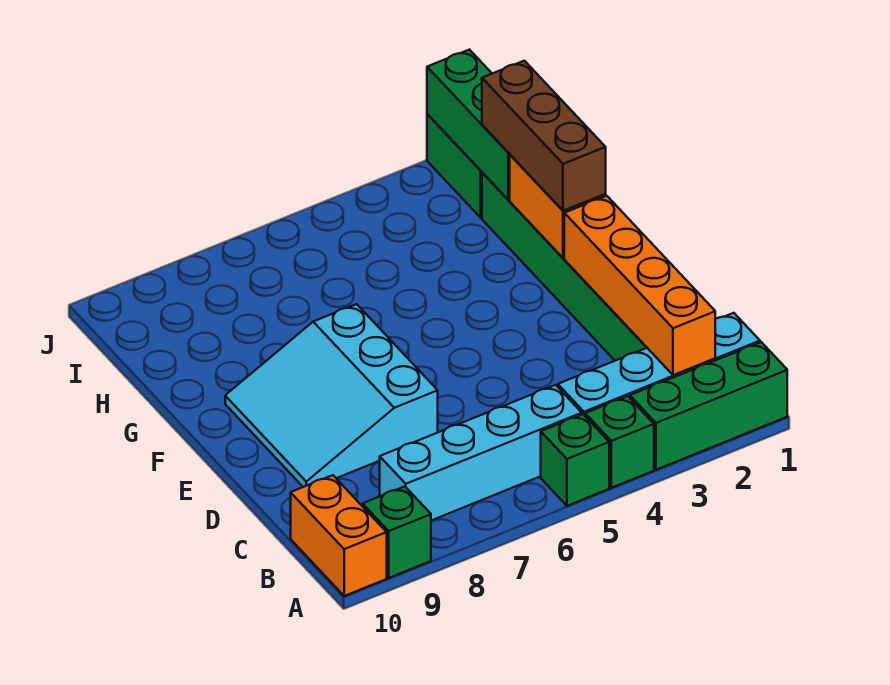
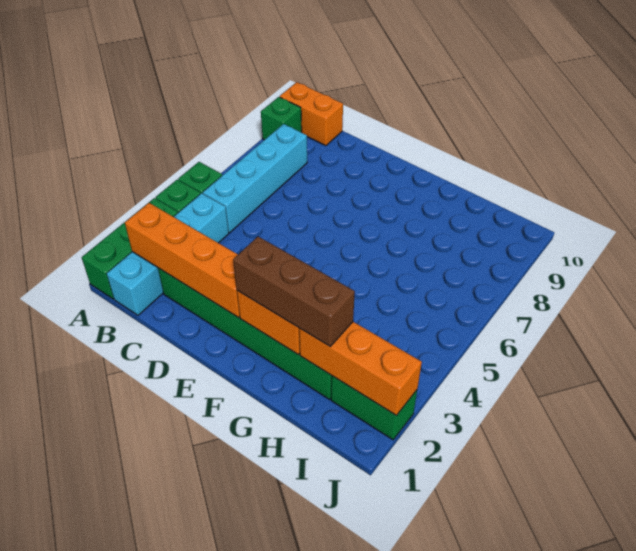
cyan 3x3 slope [225,304,438,487] -> none
green 1x3 brick [427,50,510,200] -> orange 1x3 brick [299,322,422,416]

